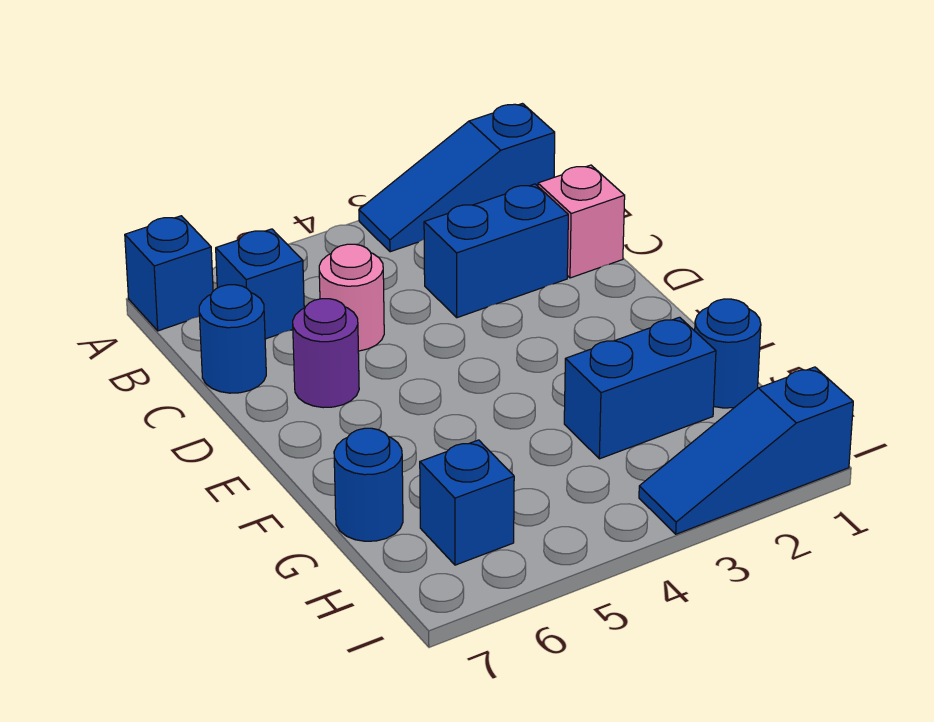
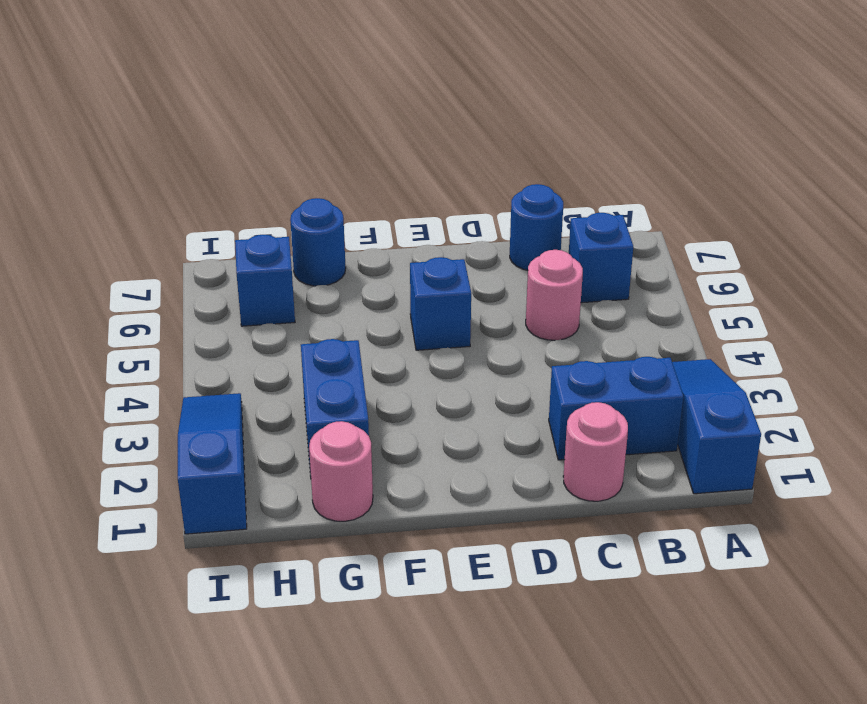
blue 1x1 brick [125,216,213,331] -> blue 1x1 brick moved to [410,257,471,350]
pink 1x1 brick [538,165,625,278] -> pink 1x1 round brick [563,402,628,501]
blue 1x2 brick [424,184,568,318] -> blue 1x2 brick turned to [549,357,683,460]
purple 1x1 round brick [293,299,359,408] -> none
blue 1x1 round brick [695,299,761,408] -> pink 1x1 round brick [309,421,373,521]

